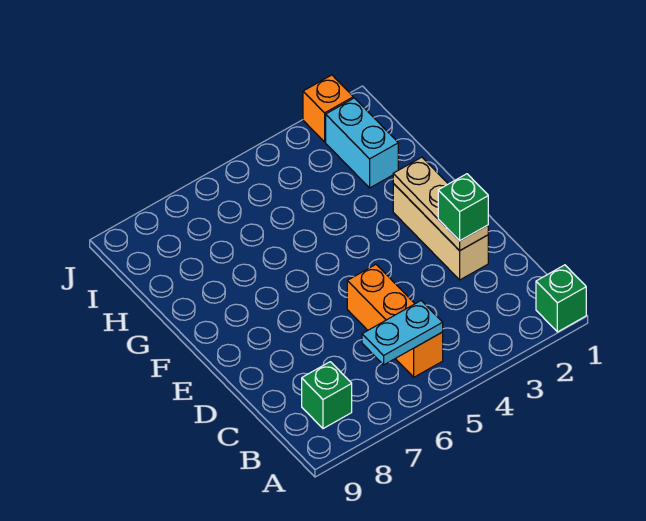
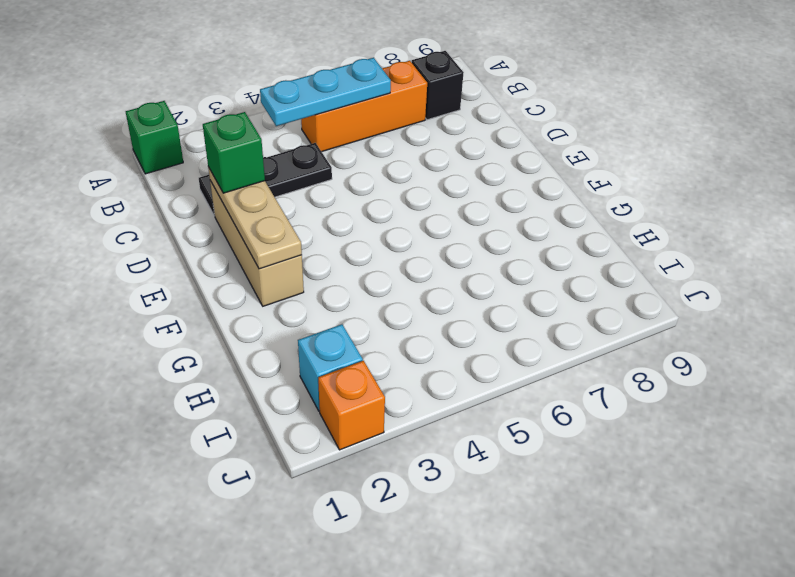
orange 1x3 brick [347,265,443,377] -> orange 1x3 brick turned to [301,61,427,152]
cyan 1x2 plate [362,301,443,365] -> cyan 1x3 plate [260,58,391,126]
green 1x1 brick [302,362,352,429] -> black 1x1 brick [412,51,464,120]
none -> black 1x3 plate [199,143,332,216]
cyan 1x2 brick [326,98,398,188] -> cyan 1x1 brick [298,324,363,411]

